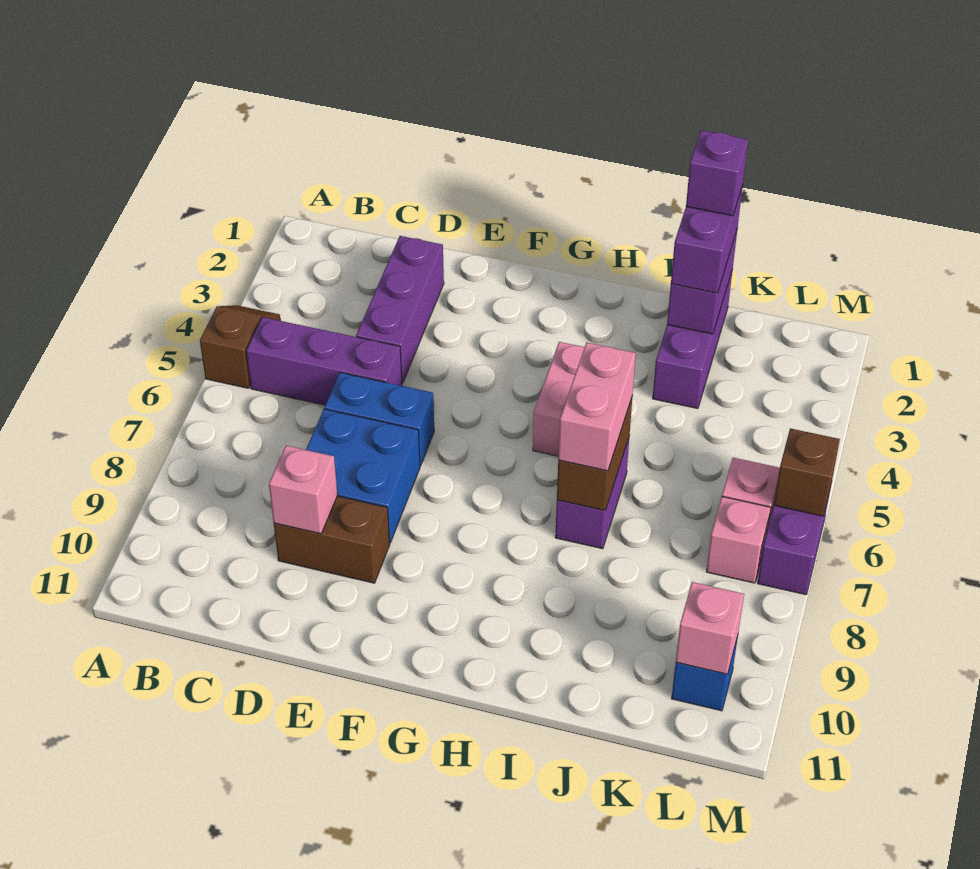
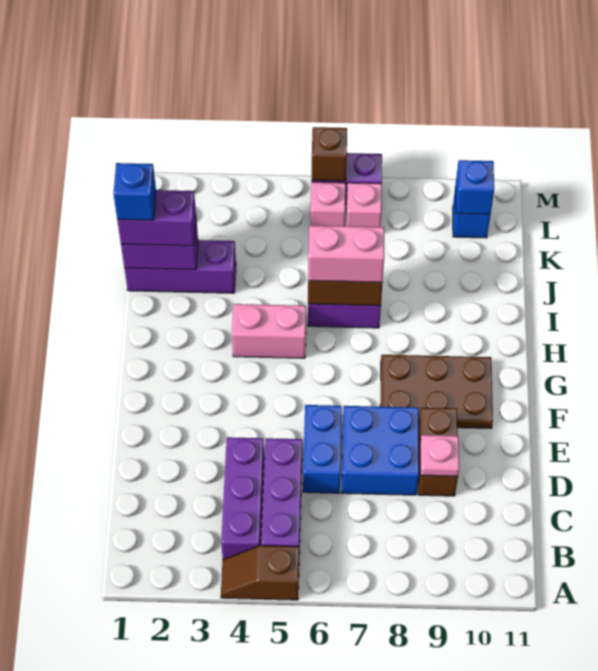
purple 1x3 brick [356,236,444,383] -> purple 1x3 brick turned to [221,437,264,559]
pink 1x1 brick [269,446,337,534] -> pink 1x1 plate [421,435,459,476]
none -> brown 2x3 plate [380,355,493,428]
purple 1x1 brick [686,130,748,216] -> blue 1x1 brick [113,163,156,220]
pink 1x1 brick [676,582,744,674] -> blue 1x1 brick [455,160,494,214]

